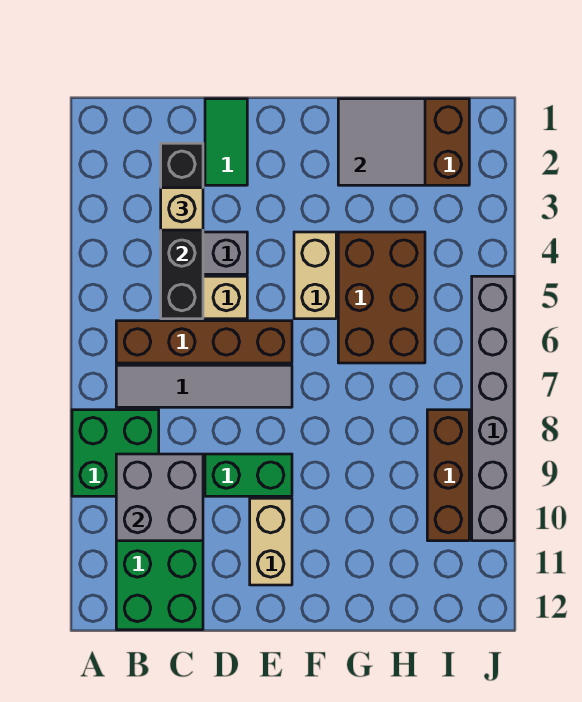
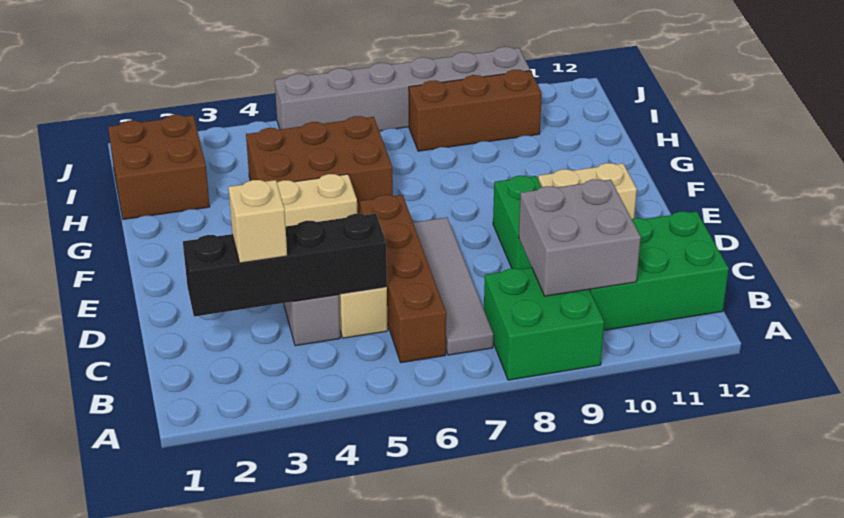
green 1x2 tile [205,99,247,185] -> none
grey 2x2 tile [338,99,425,185] -> none

